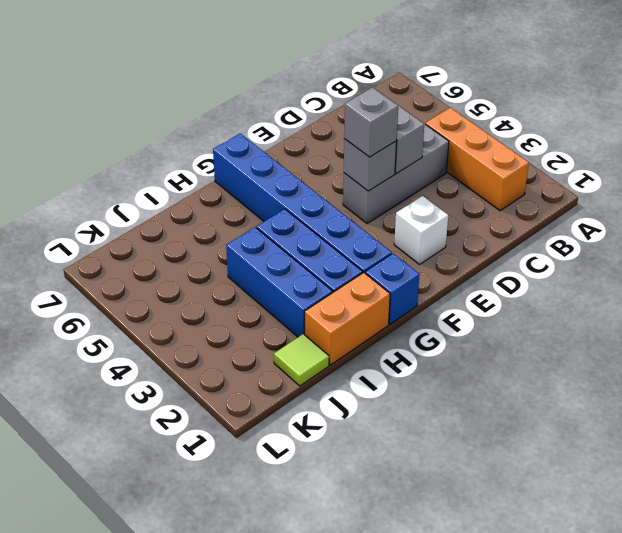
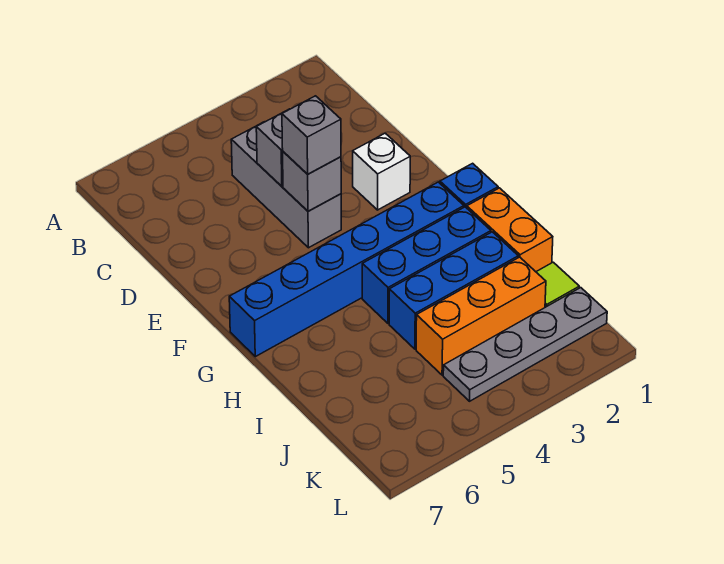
orange 1x3 brick [425,108,529,211] -> orange 1x3 brick moved to [416,257,546,375]
none -> grey 1x4 plate [443,288,607,401]

